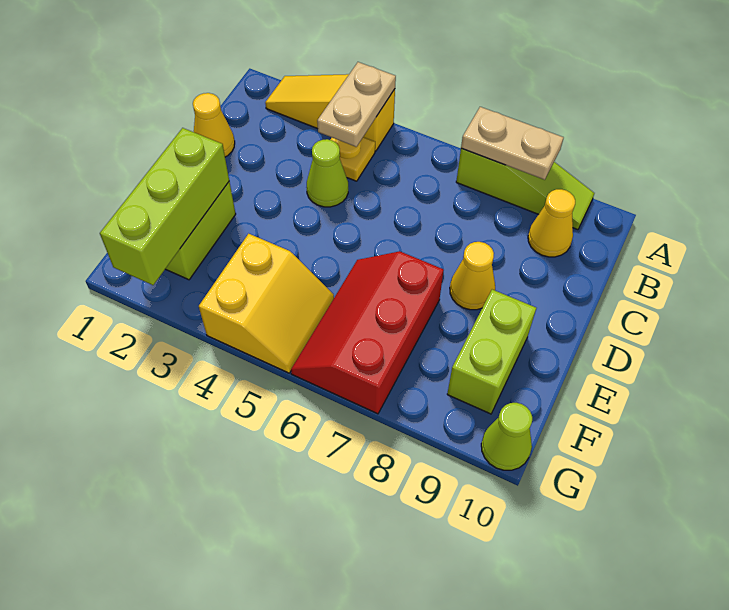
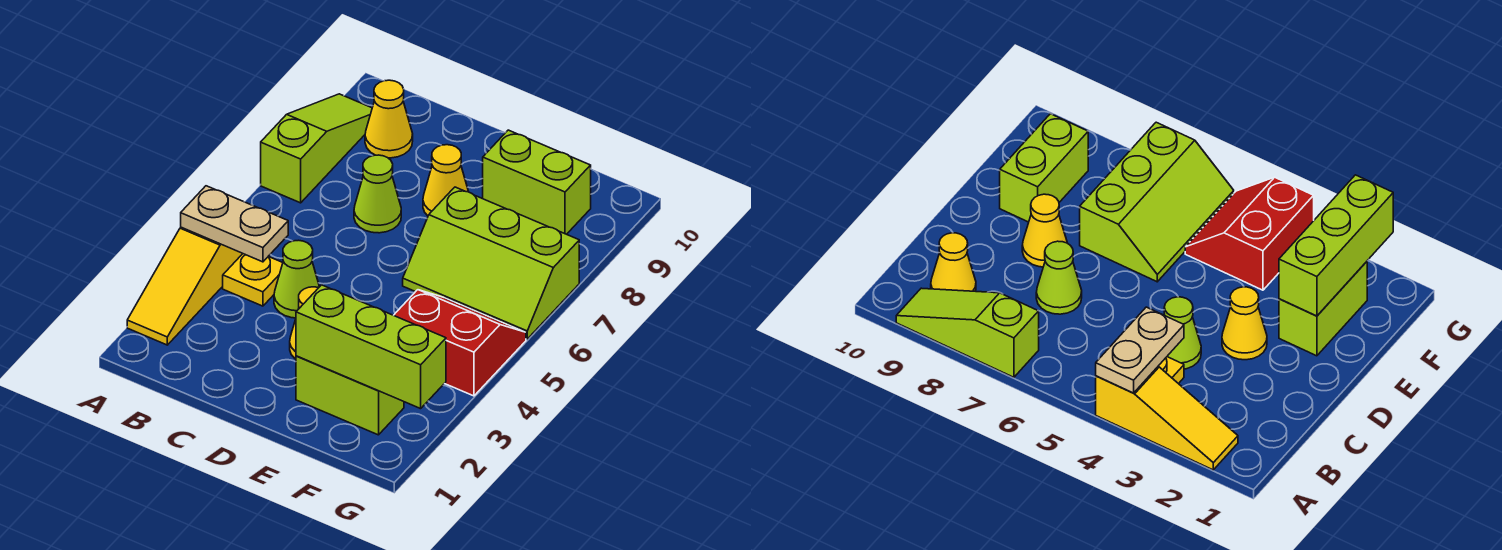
tan 1x2 plate [461,107,564,180] -> none
yellow 1x1 cone [193,93,235,157] -> yellow 1x1 cone moved to [1222,287,1267,360]
red 2x3 slope [291,251,444,414] -> lime 2x3 slope [403,187,579,339]
yellow 2x2 slope [199,234,334,373] -> red 2x2 slope [394,290,526,396]
lime 1x1 cone [481,403,532,470] -> lime 1x1 cone moved to [354,155,401,233]

